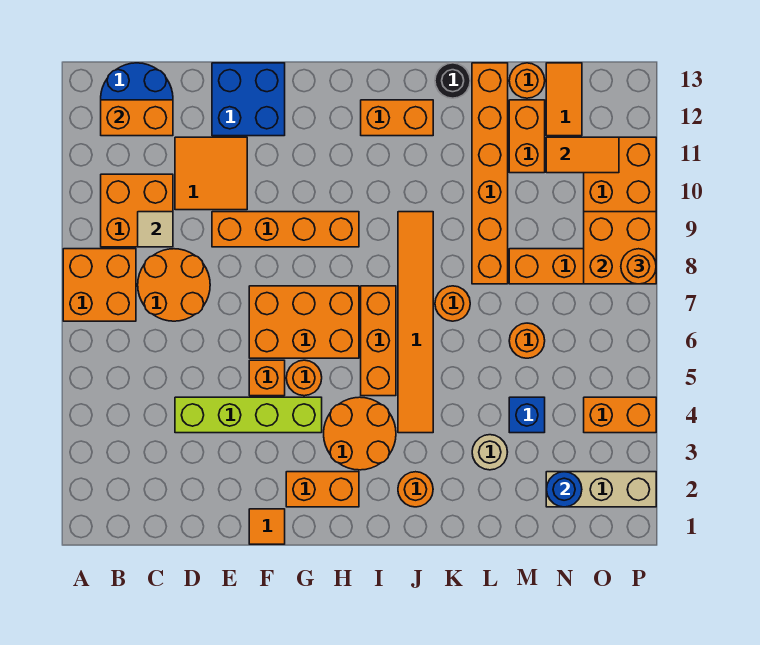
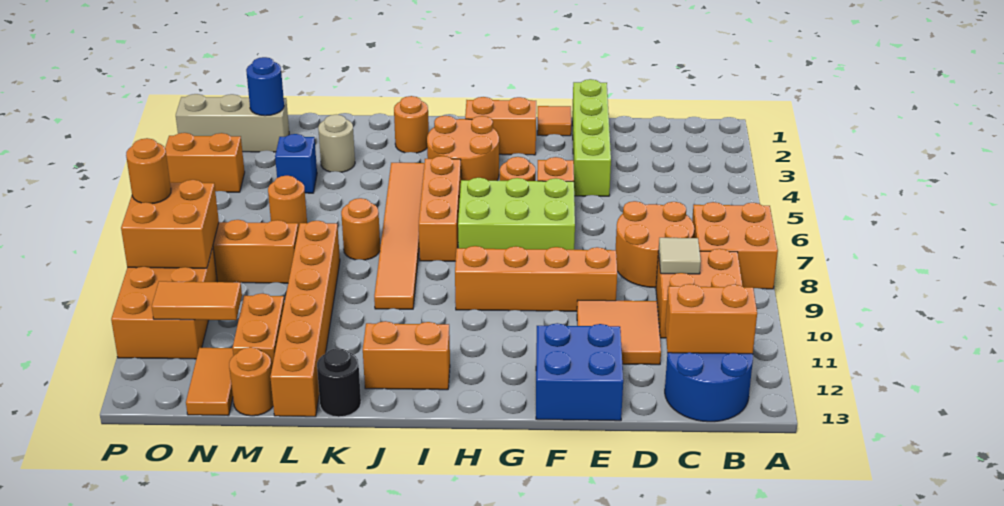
lime 1x4 brick [175,397,322,433] -> lime 1x4 brick turned to [572,79,611,196]
orange 2x3 brick [249,286,359,358] -> lime 2x3 brick [458,178,575,250]

